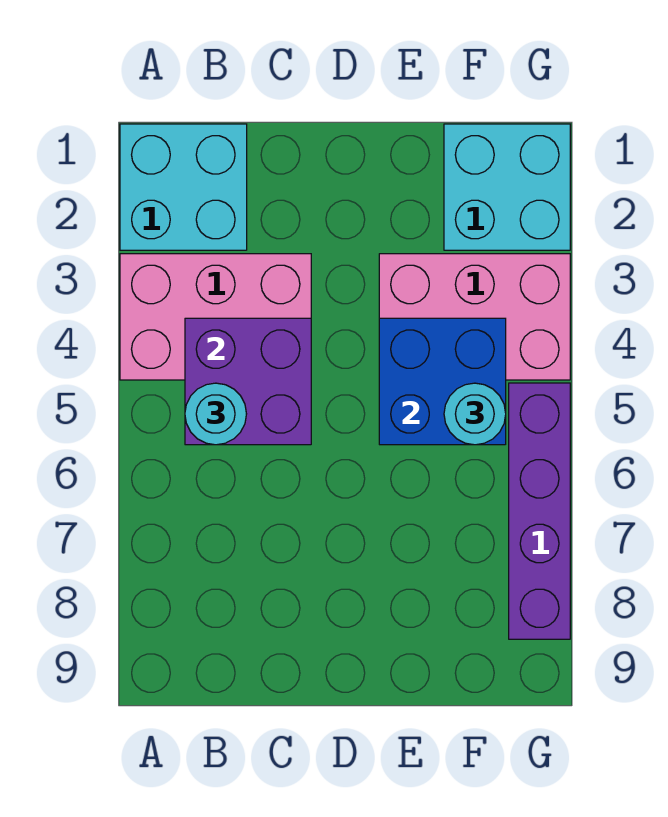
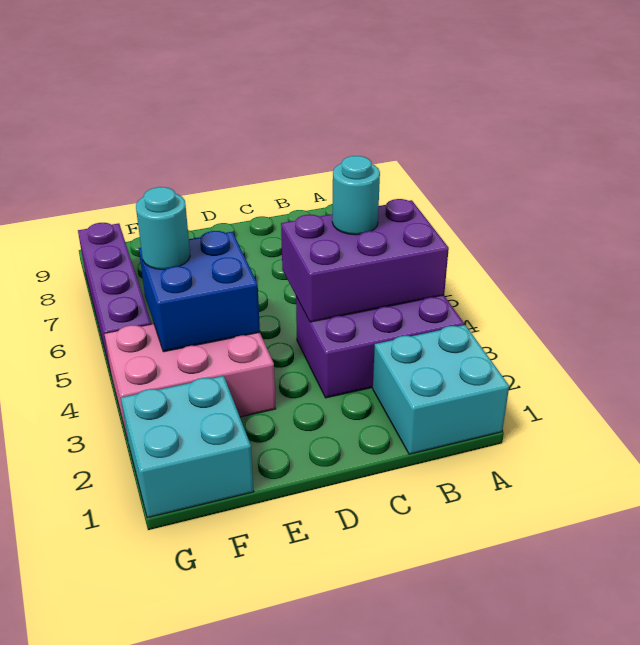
pink 2x3 brick [120,254,311,380] -> purple 2x3 brick [296,295,464,398]
purple 2x2 brick [185,318,311,445] -> purple 2x3 brick [281,199,449,322]

